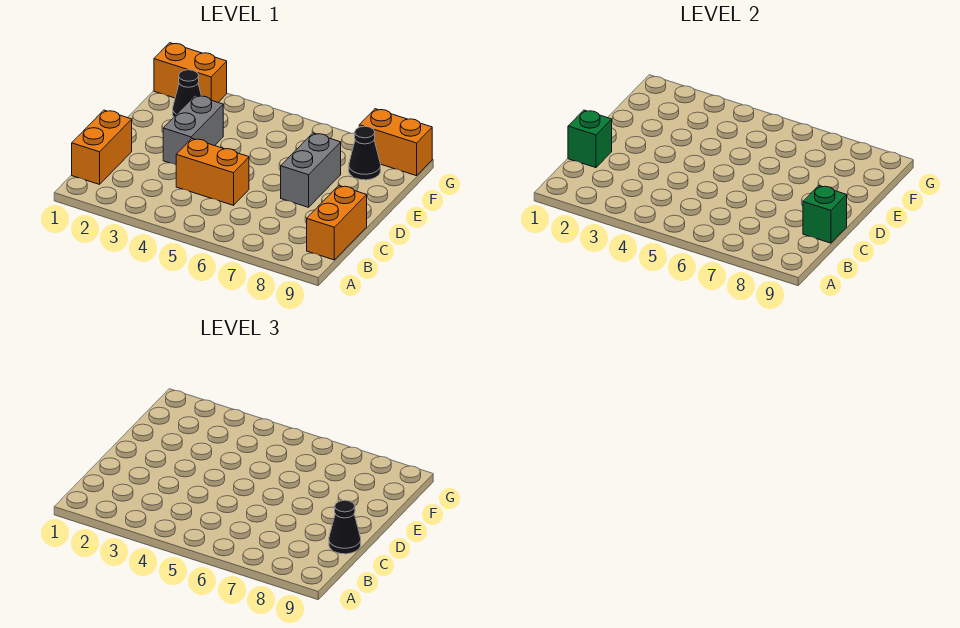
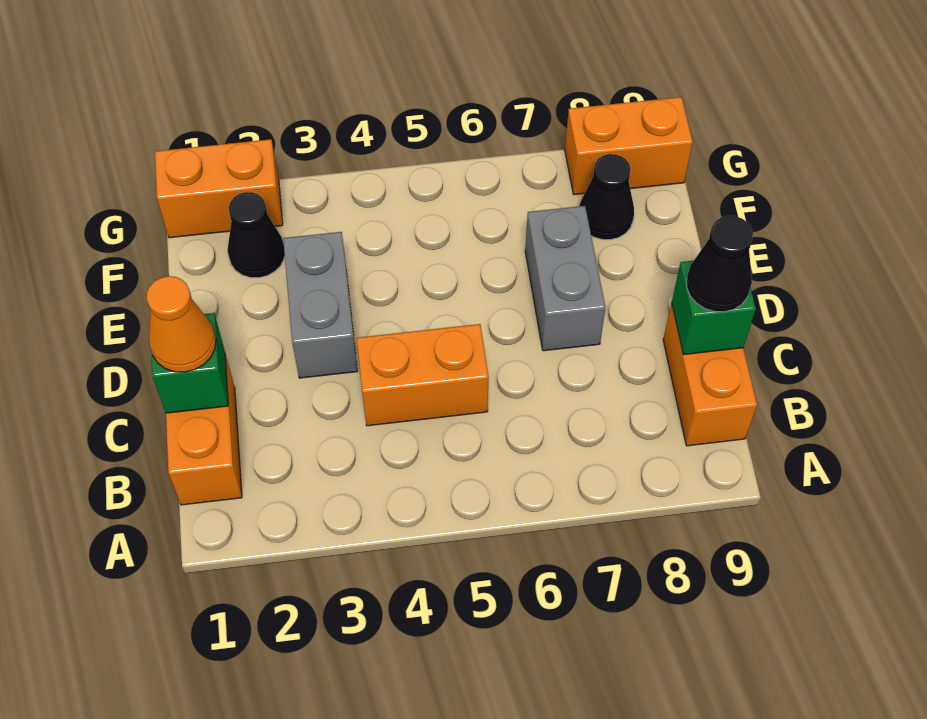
none -> orange 1x1 cone [147,276,216,372]

